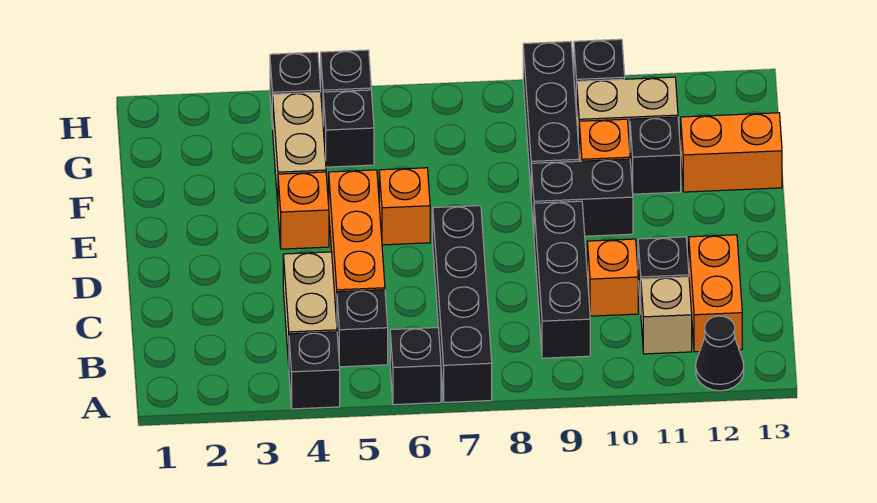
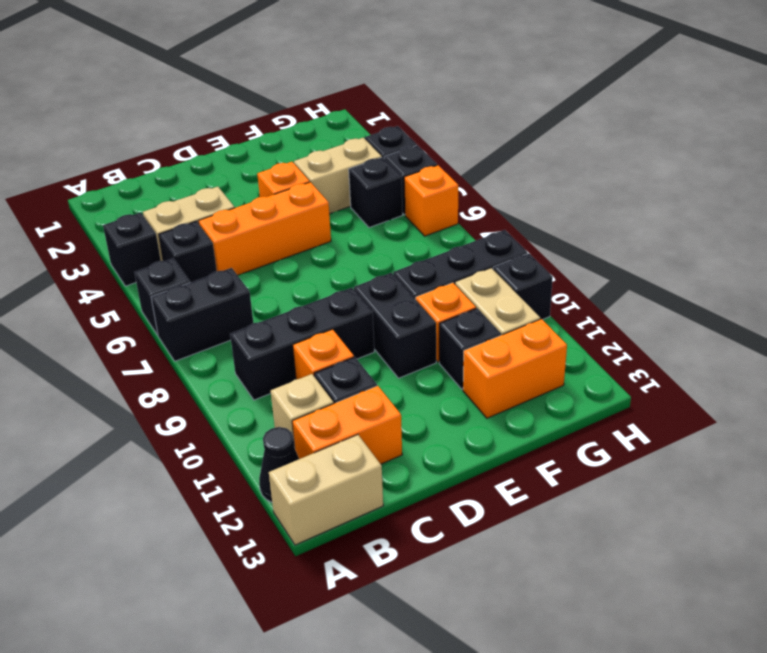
black 1x4 brick [433,206,492,402] -> black 1x2 brick [151,268,253,361]
none -> tan 1x2 brick [269,435,383,545]
orange 1x1 brick [379,168,430,245] -> orange 1x1 brick moved to [404,165,458,236]
orange 1x2 brick [681,113,782,192] -> orange 1x2 brick turned to [463,319,567,418]

